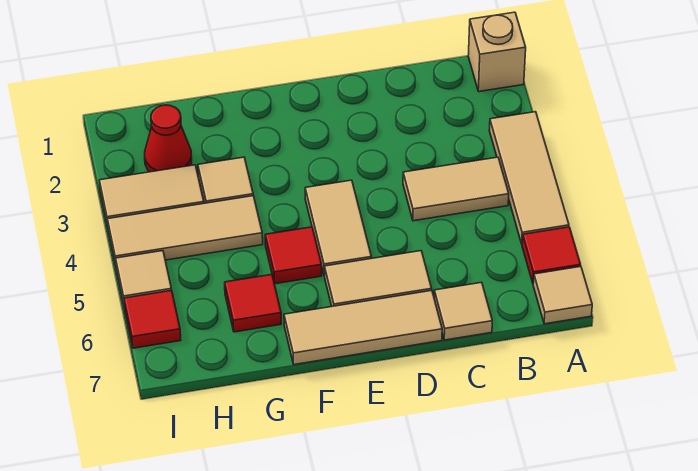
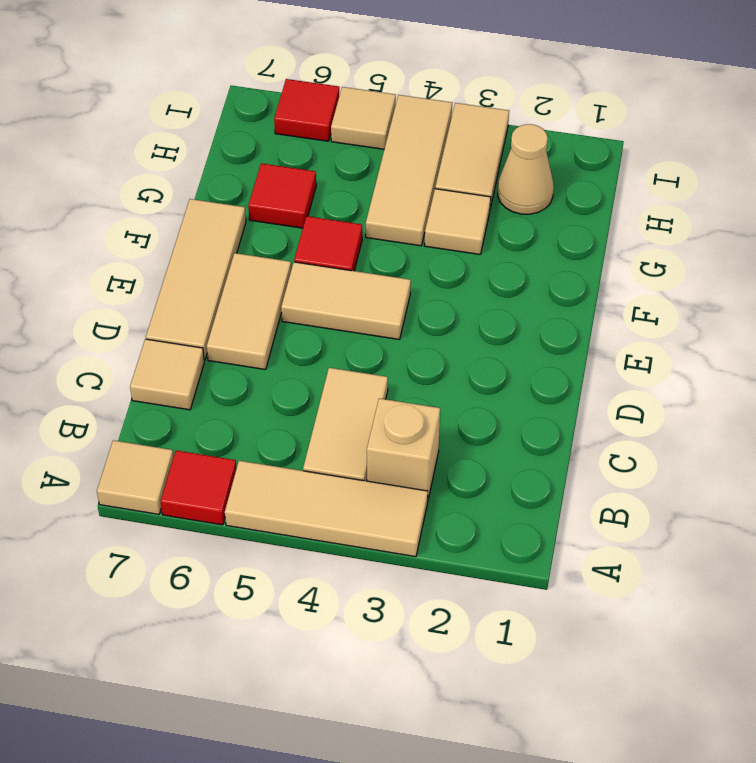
tan 1x1 brick [468,12,526,92] -> tan 1x1 brick moved to [367,398,440,502]
red 1x1 cone [145,105,192,172] -> tan 1x1 cone [498,124,554,214]

